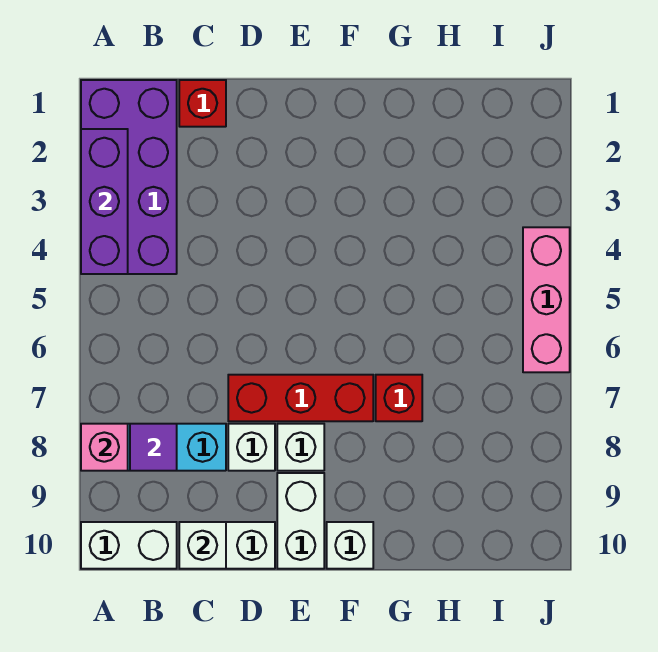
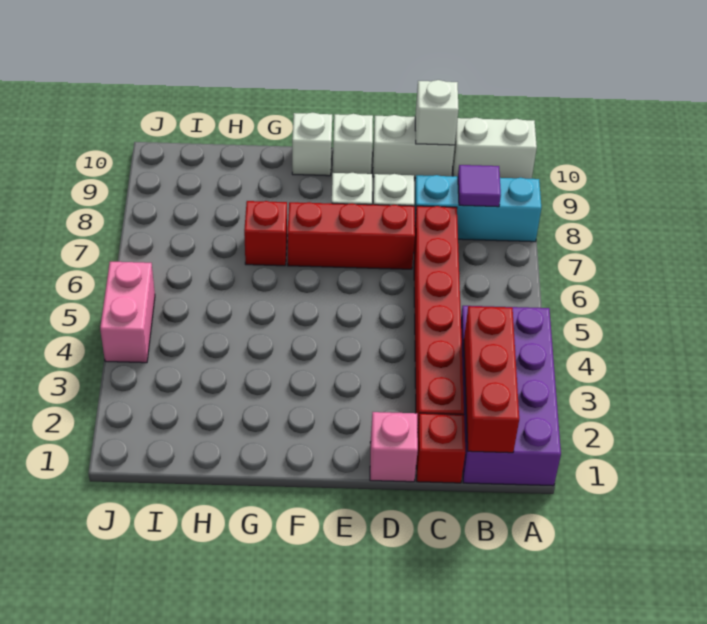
purple 1x3 brick [81,129,128,274] -> none
pink 1x1 brick [81,424,128,471] -> pink 1x1 brick moved to [370,412,418,482]
none -> red 1x3 brick [464,306,519,453]
none -> red 1x6 brick [414,206,464,432]
white 1x2 brick [277,473,324,569] -> white 1x1 brick [333,114,373,174]
pink 1x3 brick [523,227,570,372] -> pink 1x2 brick [100,262,155,363]

